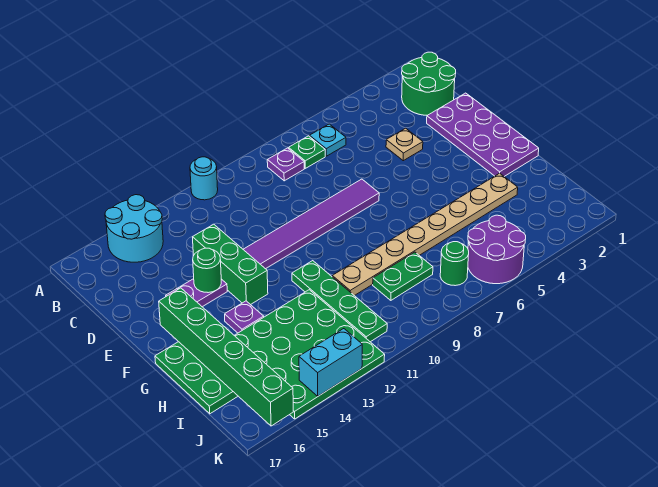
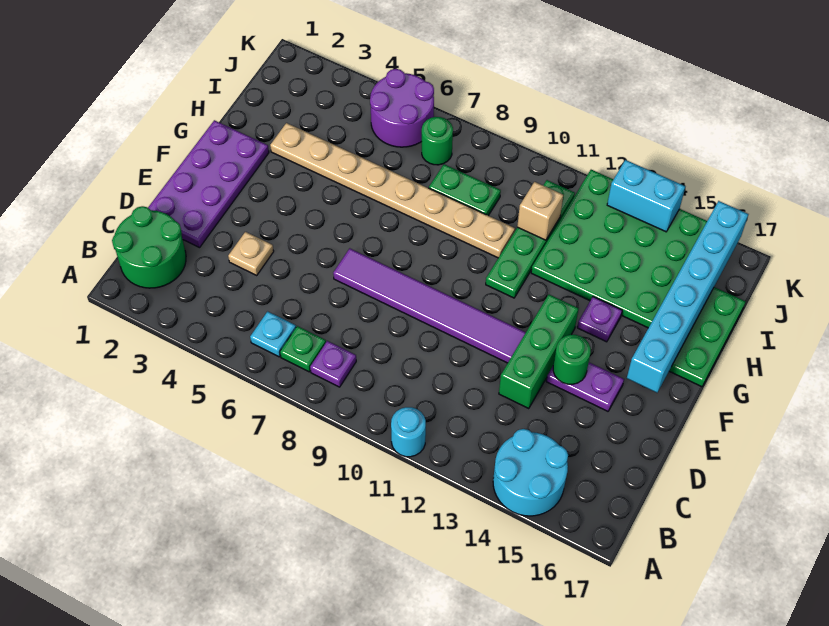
green 1x6 brick [159,288,293,426] -> cyan 1x6 brick [627,201,748,393]
none -> tan 1x1 brick [517,182,563,240]

